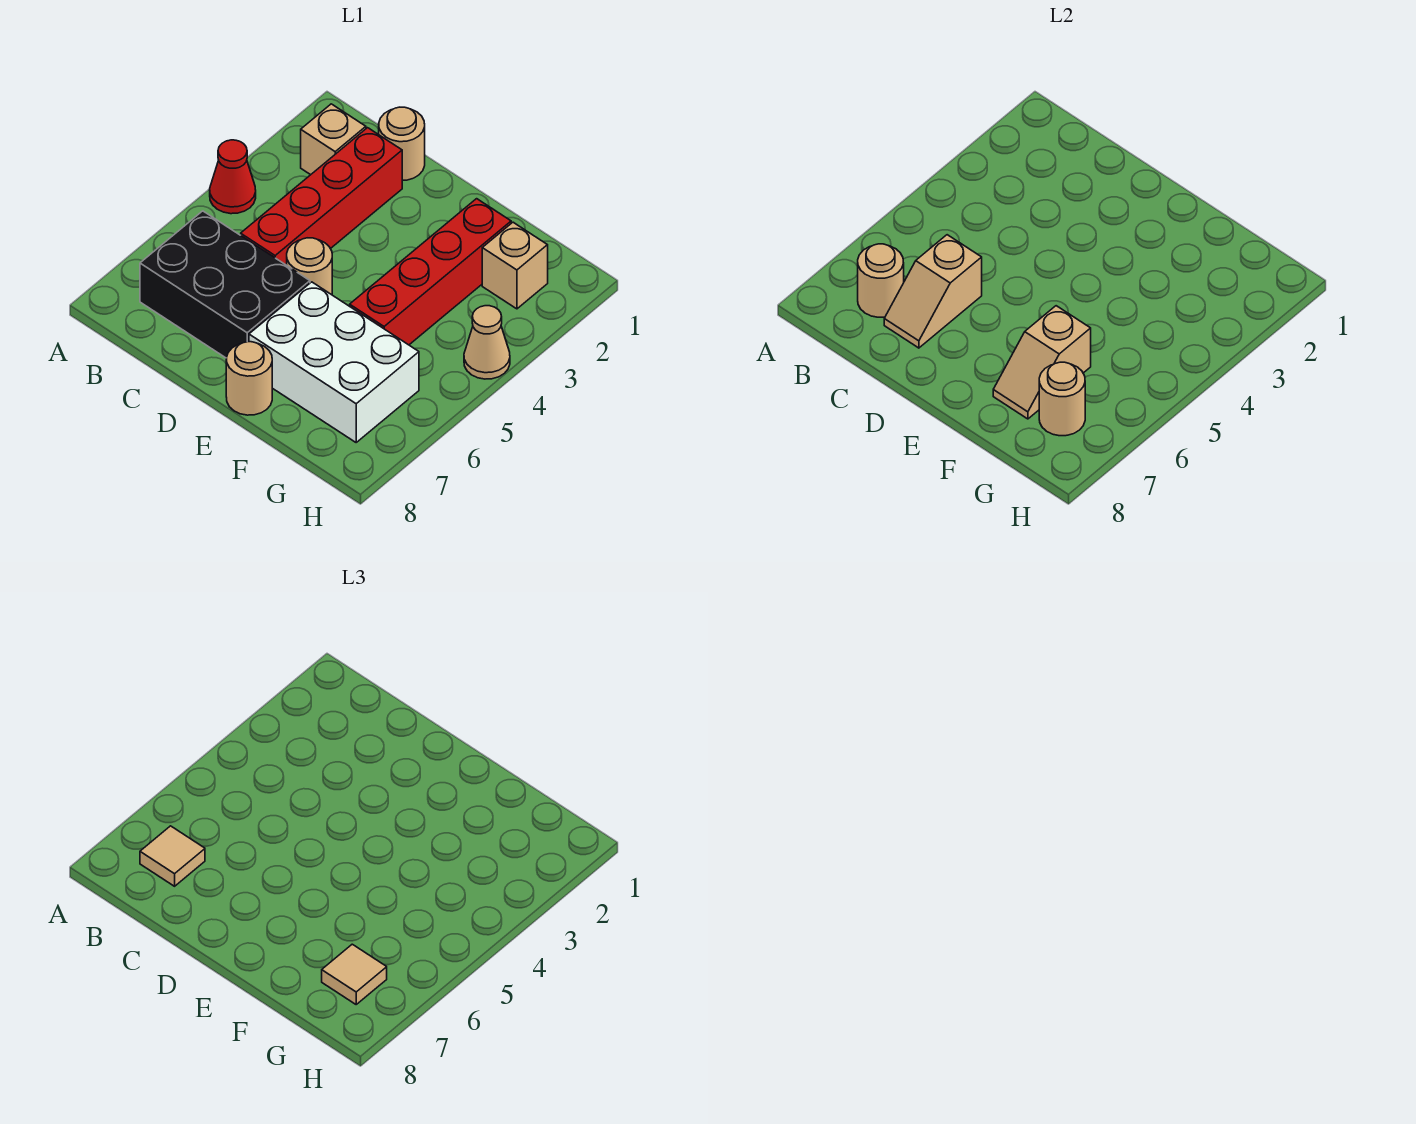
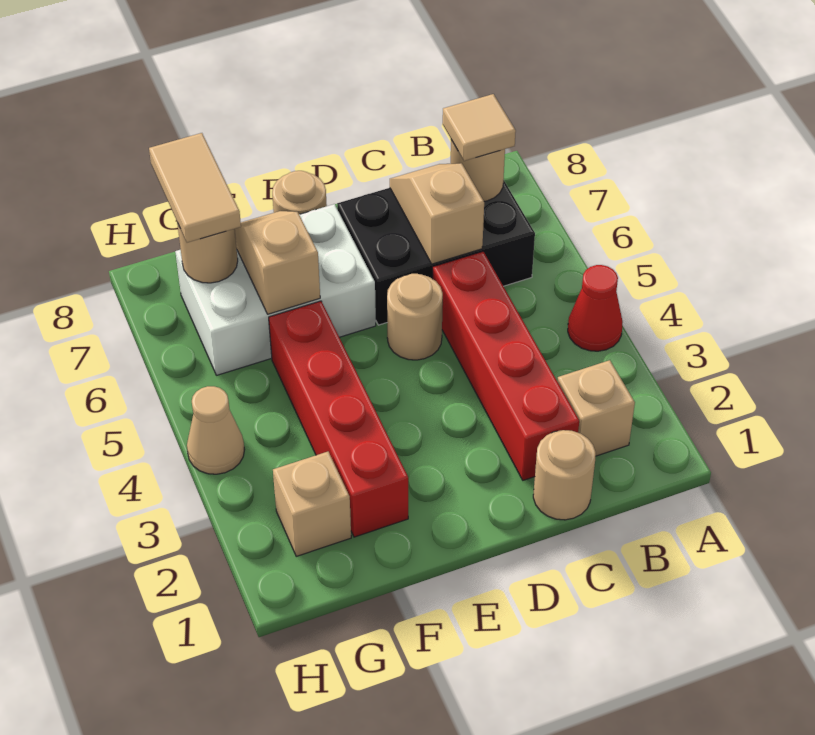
tan 1x1 tile [322,944,387,1004] -> tan 1x2 tile [149,133,241,243]

